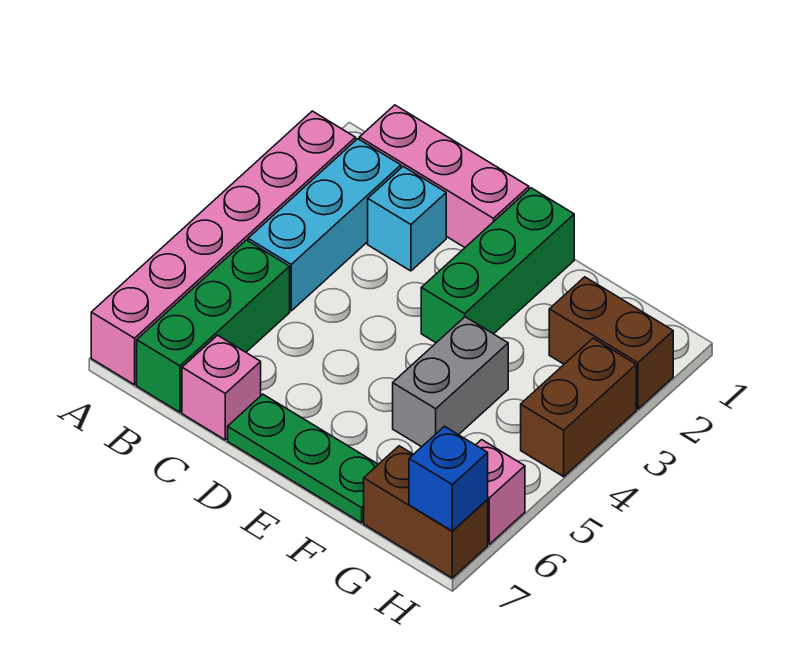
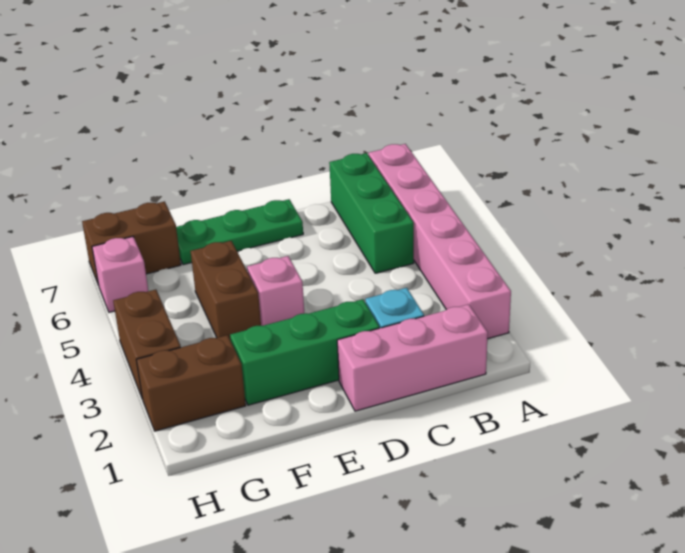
cyan 1x3 brick [248,139,401,311] -> none
pink 1x1 brick [182,335,261,440] -> pink 1x1 brick moved to [247,256,304,326]
green 1x3 brick [421,188,574,343] -> green 1x3 brick turned to [230,299,379,405]
grey 1x2 brick [393,317,508,447] -> brown 1x2 brick [191,241,261,340]
blue 1x1 brick [409,426,488,531] -> none

